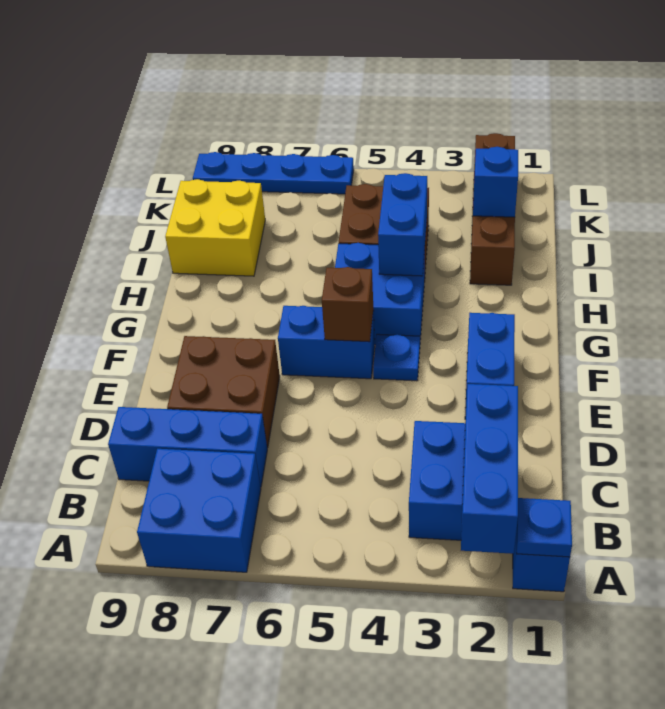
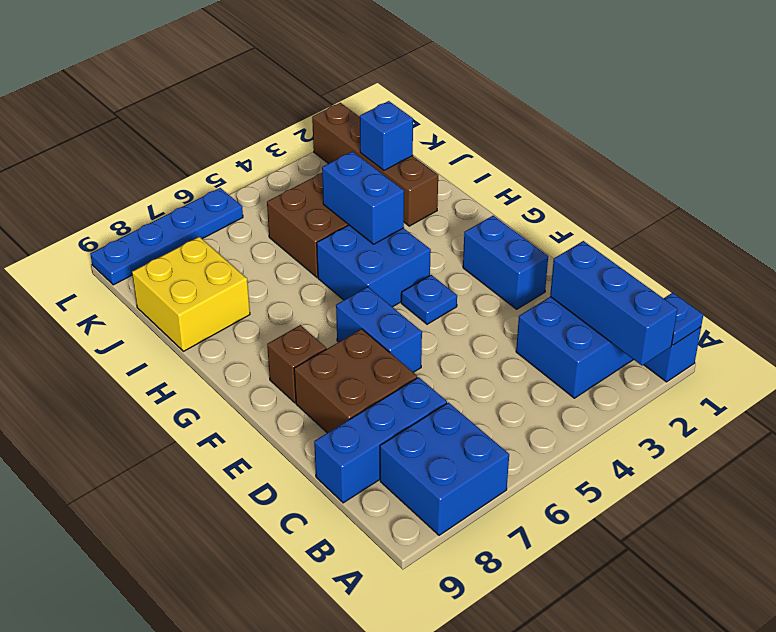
blue 1x2 brick [278,306,375,379] -> blue 1x2 brick turned to [336,287,422,372]
brown 1x1 brick [322,267,373,342] -> brown 1x1 brick moved to [267,325,326,403]

